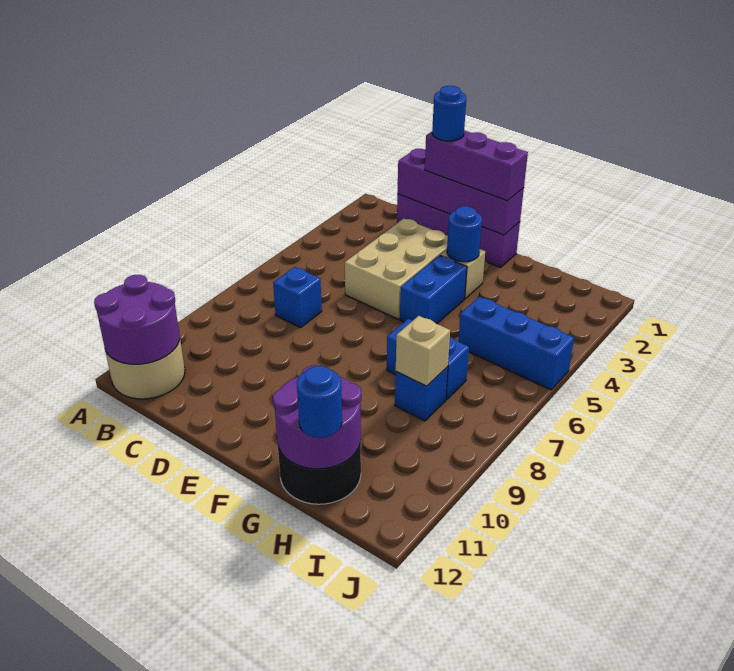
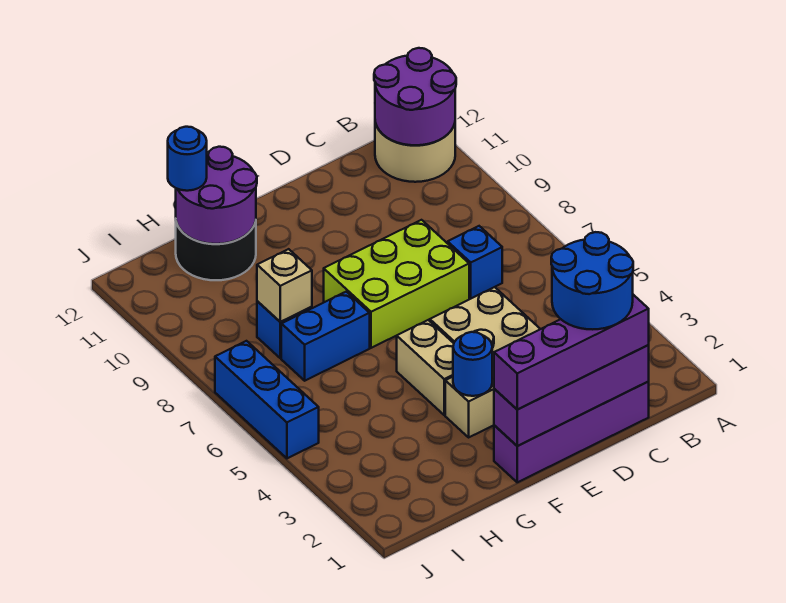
purple 1x3 brick [425,130,528,201] -> purple 1x4 brick [494,295,649,410]
blue 1x1 round brick [432,86,466,141] -> blue 2x2 round brick [551,232,633,329]
none -> lime 2x3 brick [324,220,469,348]
blue 1x2 brick [400,256,467,324] -> tan 1x2 brick [397,320,454,415]
blue 1x3 brick [458,297,574,390] -> blue 1x3 brick turned to [215,341,319,458]

